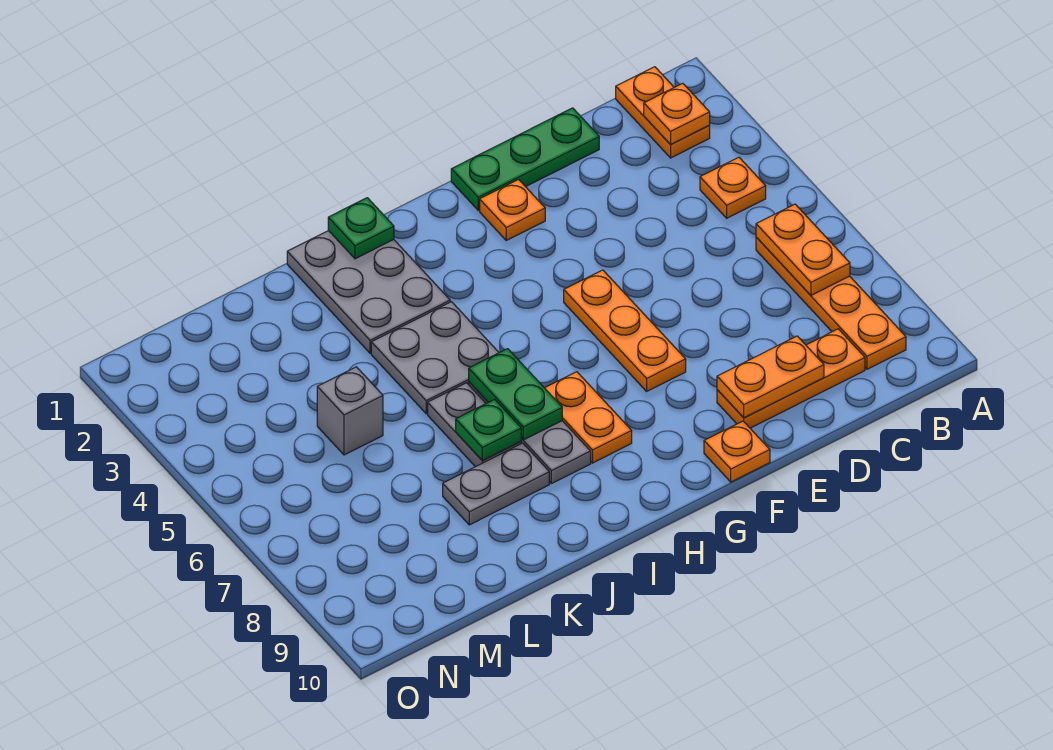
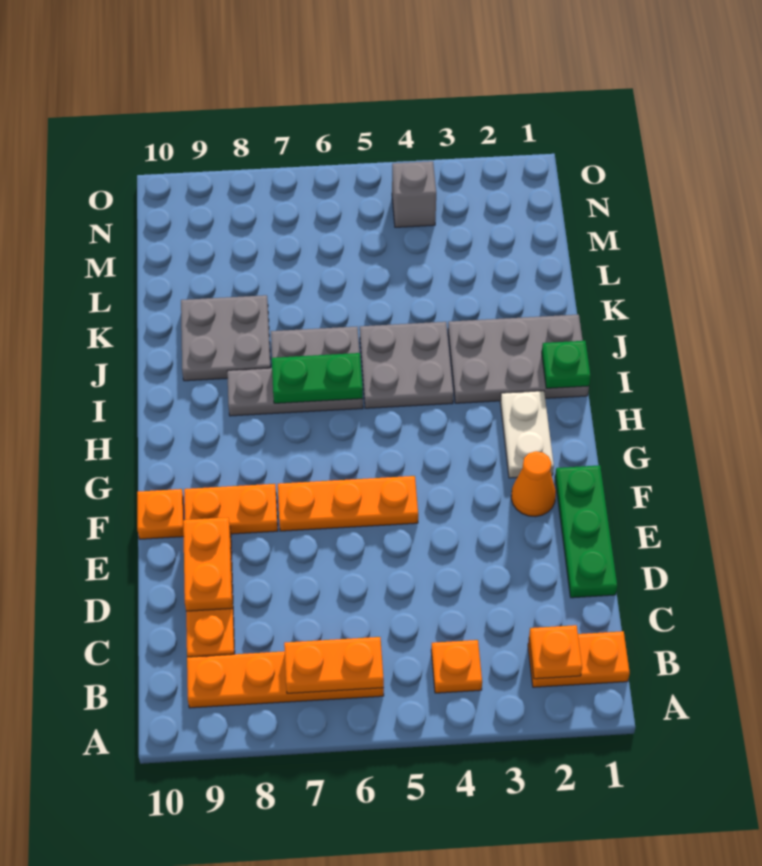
orange 1x1 plate [480,180,545,240] -> orange 1x1 cone [511,451,556,517]
none -> white 1x2 plate [500,391,554,478]
orange 1x2 plate [545,372,632,463] -> orange 1x2 plate moved to [184,484,278,534]
green 1x1 plate [456,399,521,461] -> none
grey 1x2 plate [443,443,549,525] -> grey 2x2 plate [181,295,271,381]
grey 1x1 brick [317,367,383,455] -> grey 1x1 brick moved to [392,161,436,227]

